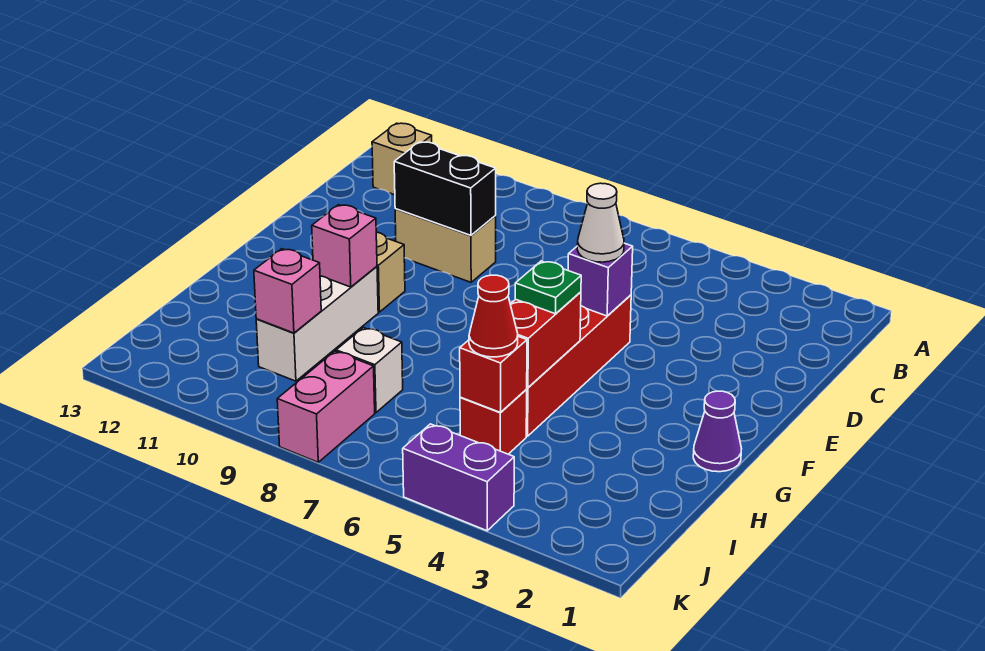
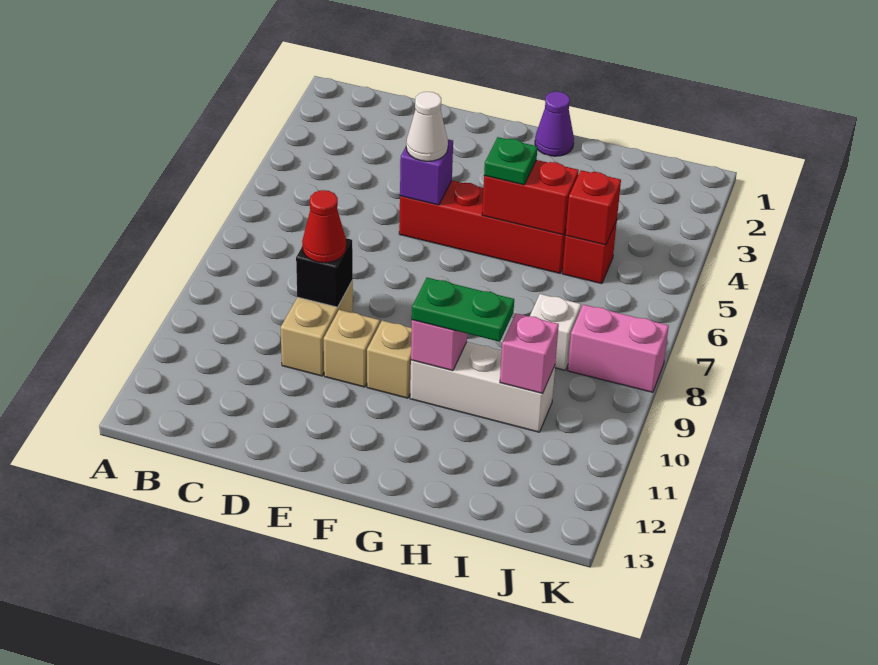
tan 1x1 brick [372,123,432,195] -> tan 1x1 brick moved to [324,310,380,387]
black 1x2 brick [394,142,496,235] -> black 1x1 brick [296,238,353,307]
none -> green 1x2 plate [412,278,514,342]
red 1x1 cone [469,275,518,357] -> red 1x1 cone moved to [302,190,346,263]
purple 1x2 brick [403,424,514,531] -> none

